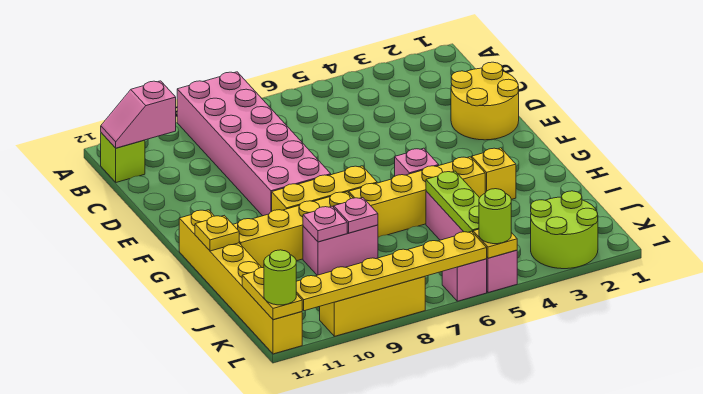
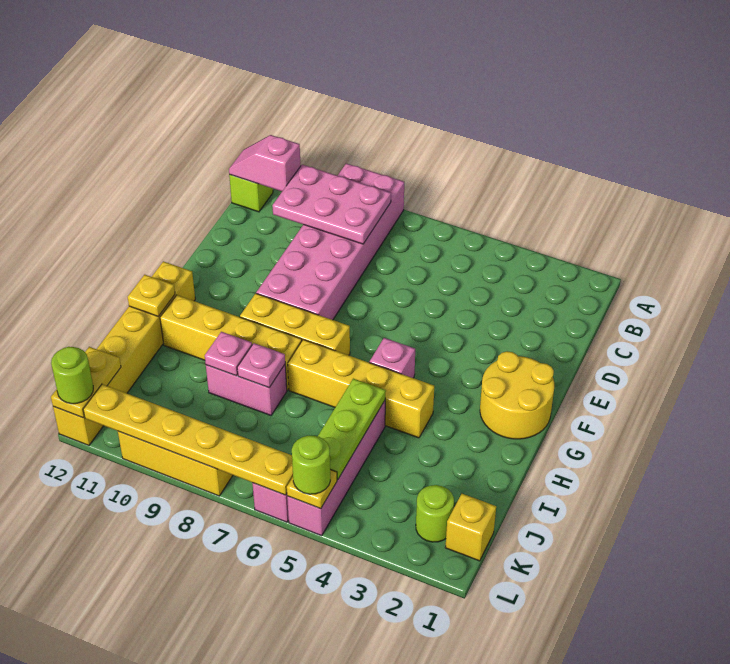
none -> pink 2x3 plate [272,165,391,244]
yellow 2x2 round brick [451,62,519,140] -> yellow 2x2 round brick moved to [480,351,554,439]
yellow 1x1 brick [472,148,516,199] -> yellow 1x1 brick moved to [445,494,496,561]
lime 2x2 round brick [531,191,598,269] -> lime 1x1 round brick [416,485,454,542]

